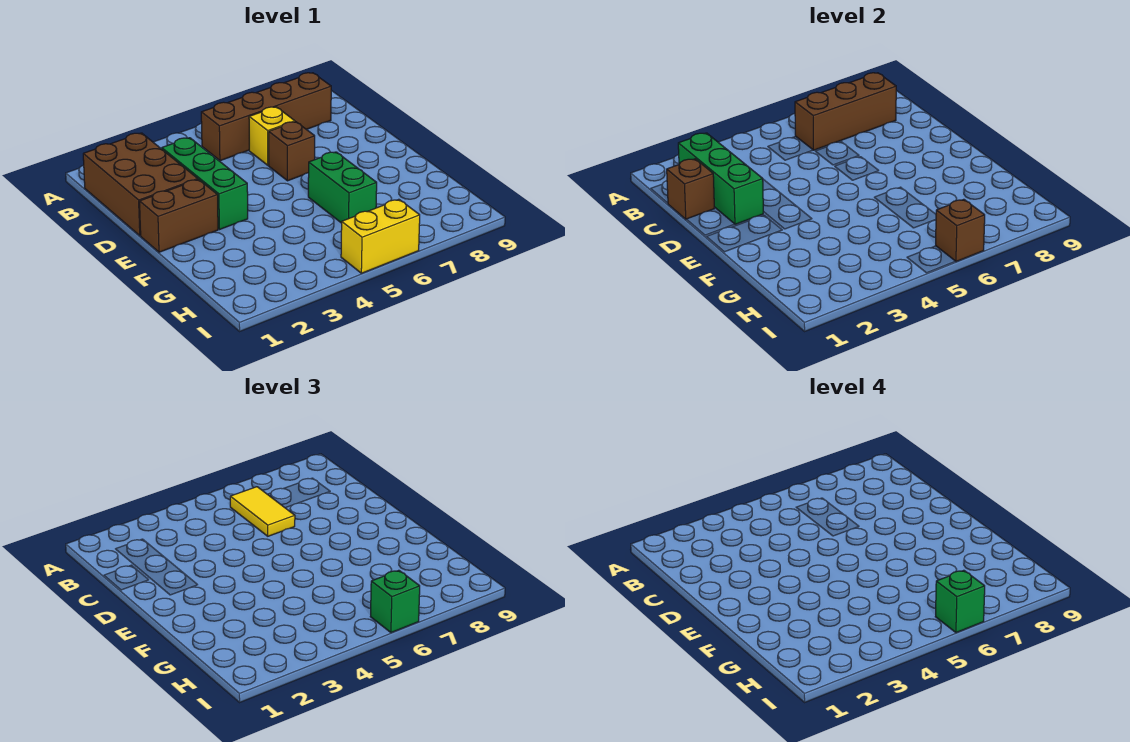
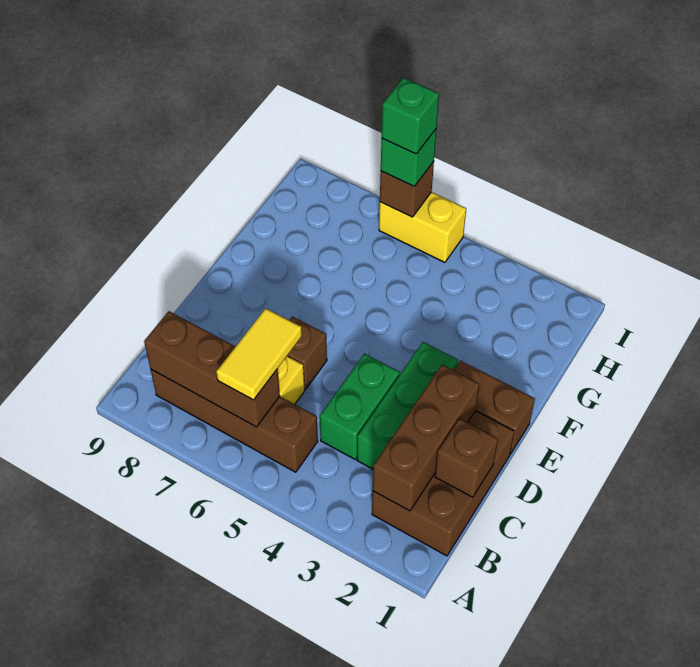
green 1x3 brick [678,133,763,224] -> brown 1x3 brick [373,365,479,511]
green 1x2 brick [308,152,377,223] -> green 1x2 brick moved to [320,354,400,459]

